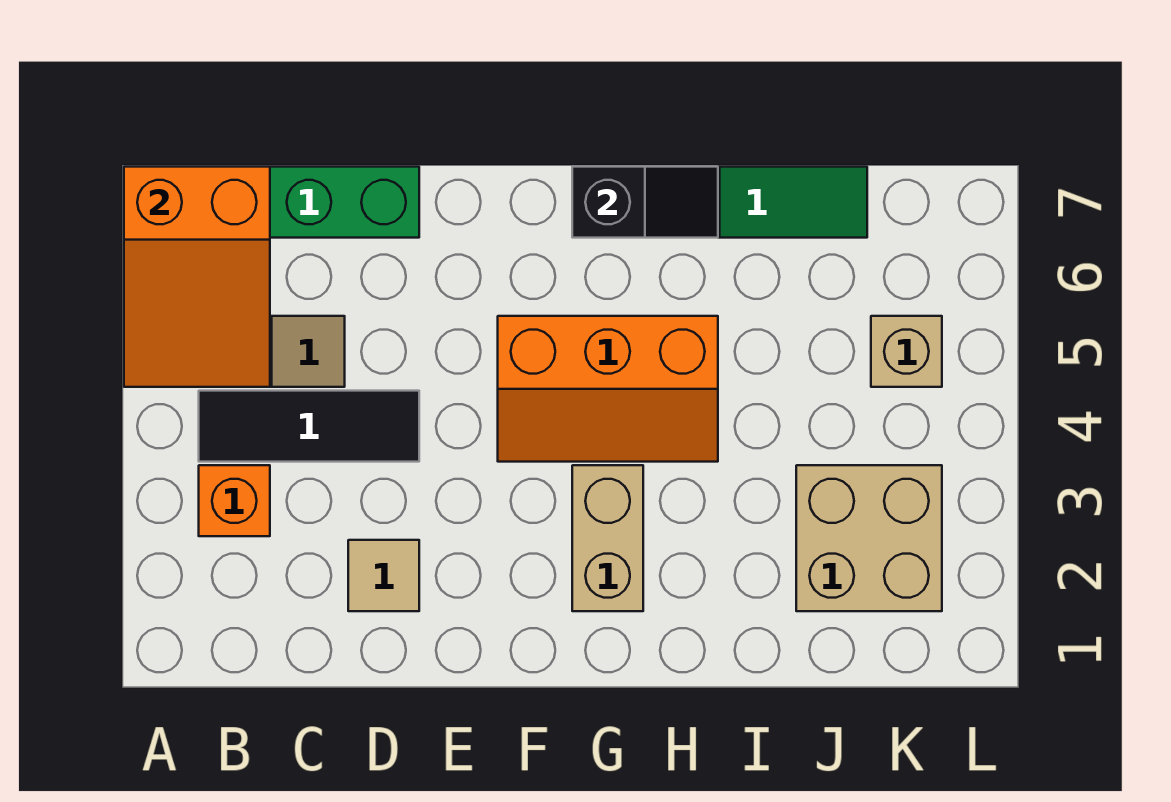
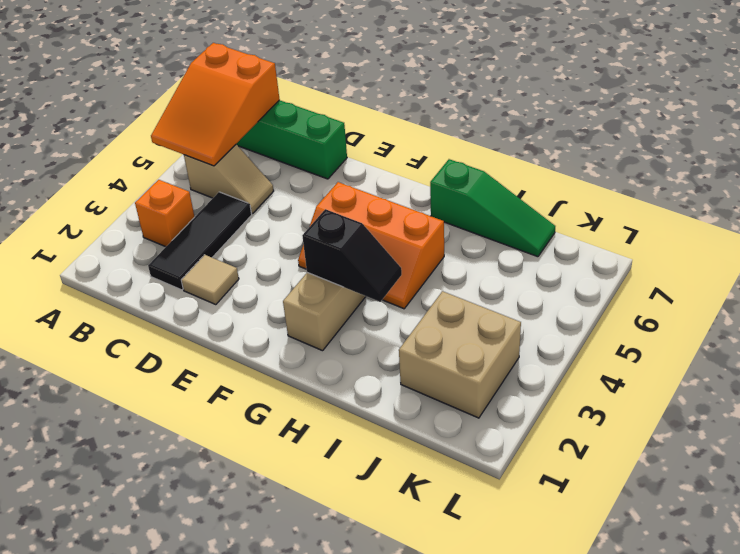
black 1x3 tile [199,391,419,462] -> black 1x3 tile turned to [148,192,252,290]
black 1x2 slope [572,167,718,238] -> black 1x2 slope moved to [302,209,402,302]
tan 1x1 brick [871,316,942,387] -> none

